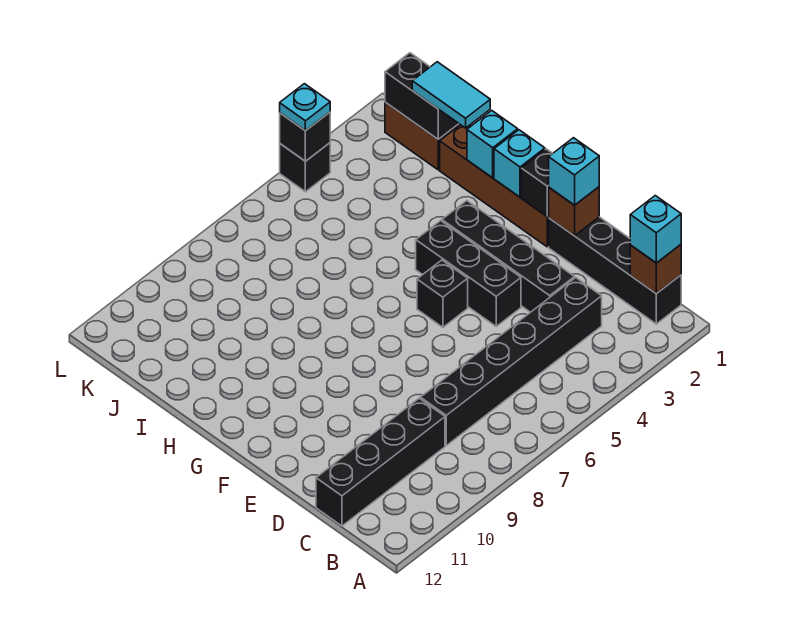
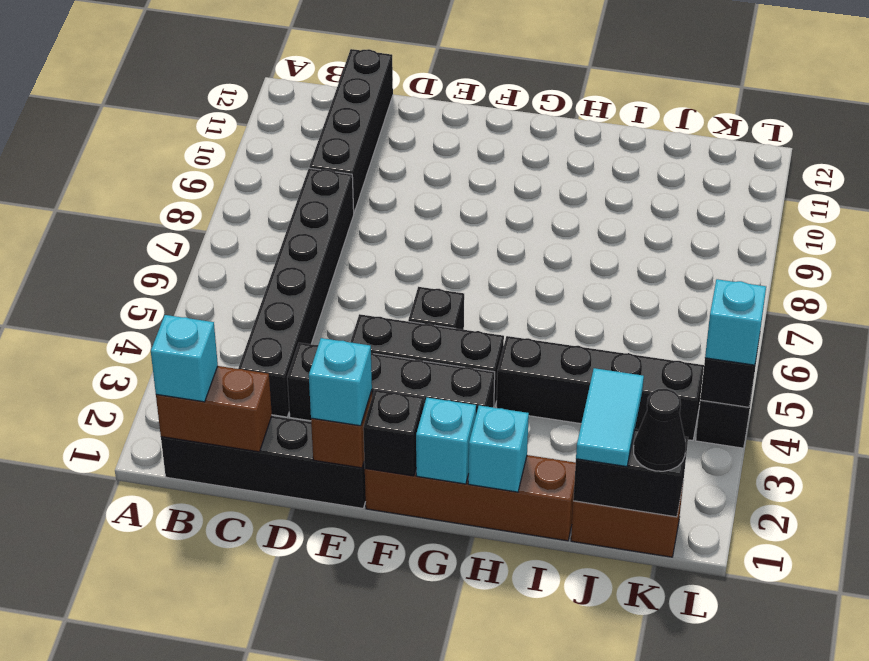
brown 1x1 brick [630,245,681,294] -> brown 1x2 brick [156,366,272,452]
none -> black 1x4 brick [497,336,704,441]
cyan 1x2 tile [412,62,490,128] -> cyan 1x2 tile turned to [576,368,644,467]
none -> black 1x1 cone [634,389,686,471]
cyan 1x1 plate [280,84,330,131] -> cyan 1x1 brick [705,279,766,365]

